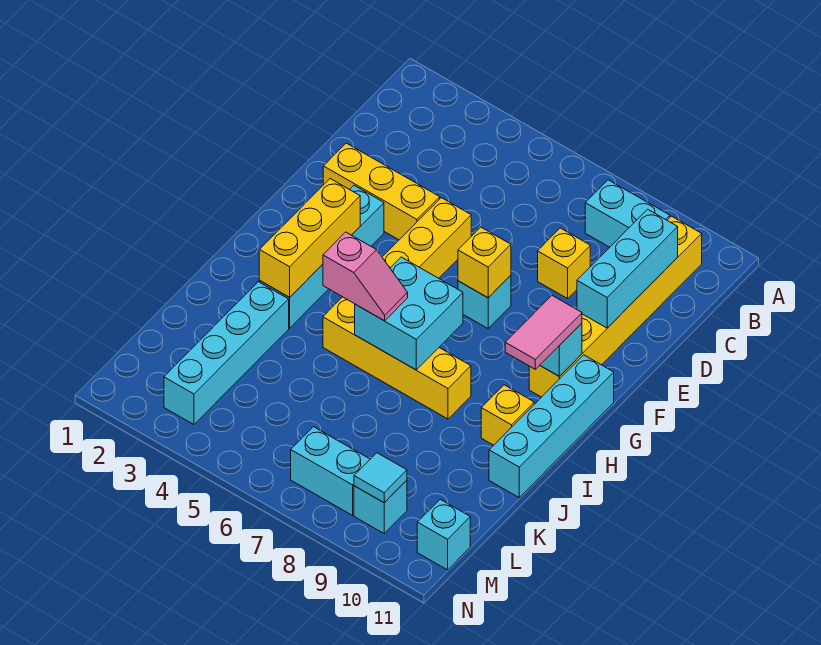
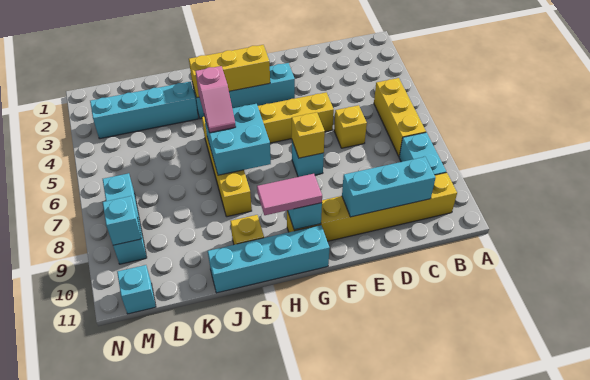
yellow 1x1 brick [538,228,590,299] -> yellow 1x1 brick moved to [334,105,367,148]
yellow 1x3 brick [323,143,440,240] -> yellow 1x3 brick moved to [374,78,426,156]
cyan 1x1 tile [354,453,407,503] -> cyan 1x1 brick [103,196,141,245]

